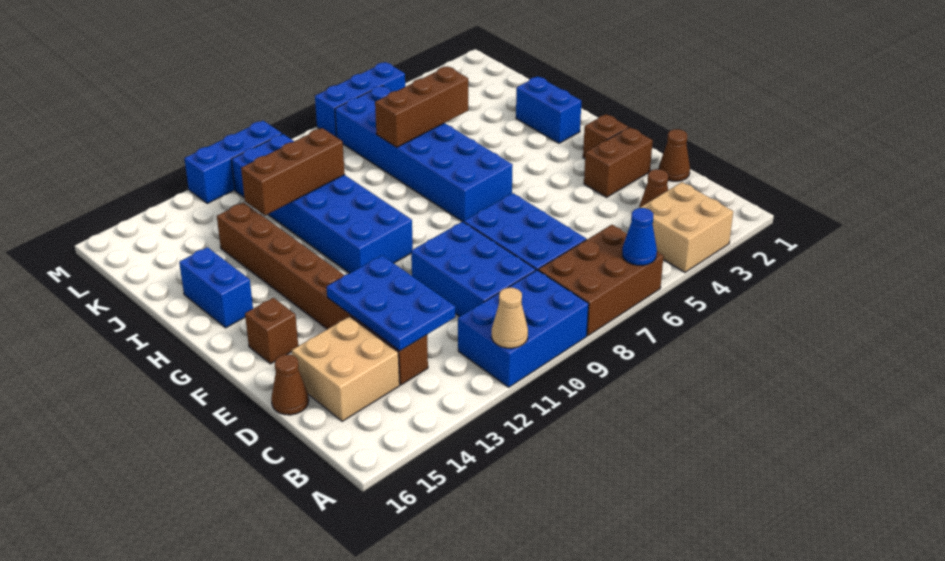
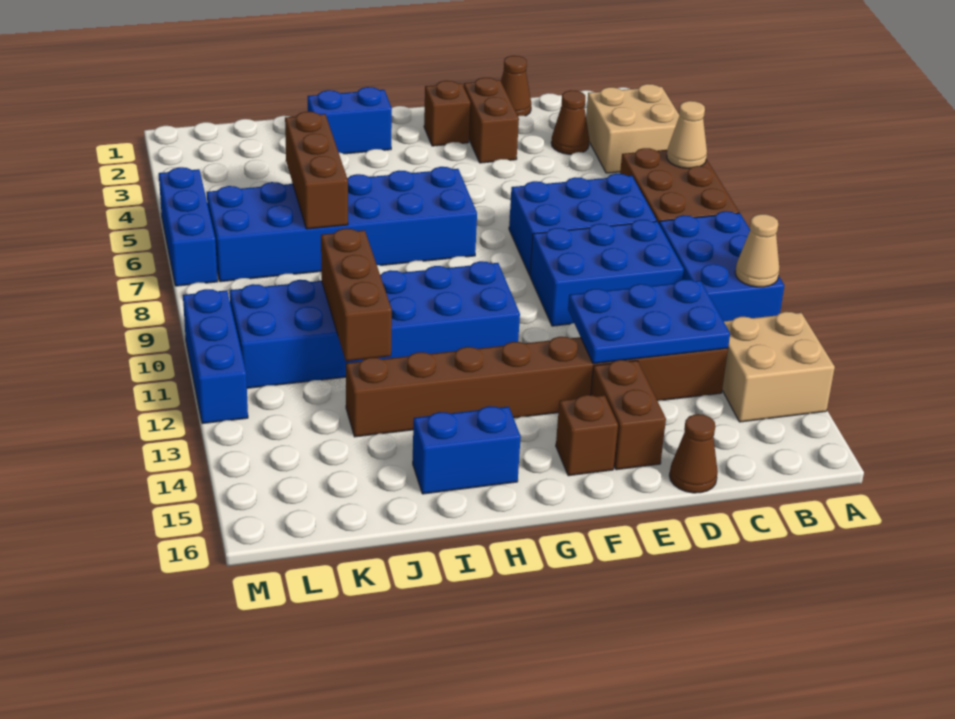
blue 1x1 cone [622,208,657,265] -> tan 1x1 cone [667,101,707,168]
tan 2x2 brick [292,316,400,421] -> tan 2x2 brick moved to [722,312,835,422]
none -> brown 1x2 brick [591,360,666,470]

